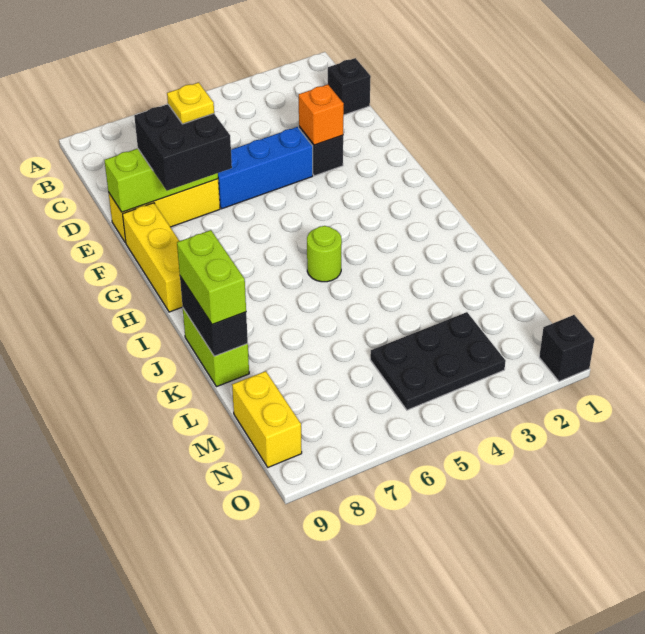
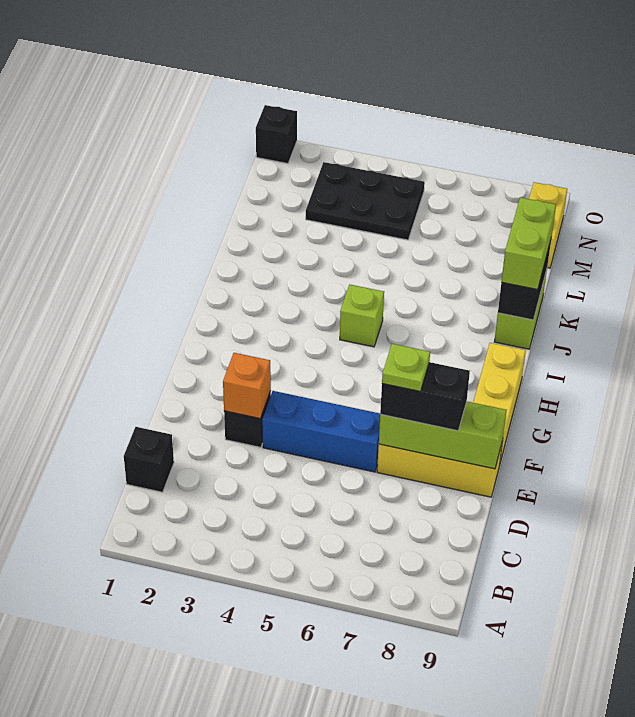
black 2x2 brick [134,104,232,191] -> black 1x2 brick [380,362,470,431]
yellow 1x1 plate [167,82,214,124] -> lime 1x1 plate [382,344,430,391]
lime 1x1 round brick [307,226,342,282] -> lime 1x1 brick [340,285,384,347]

